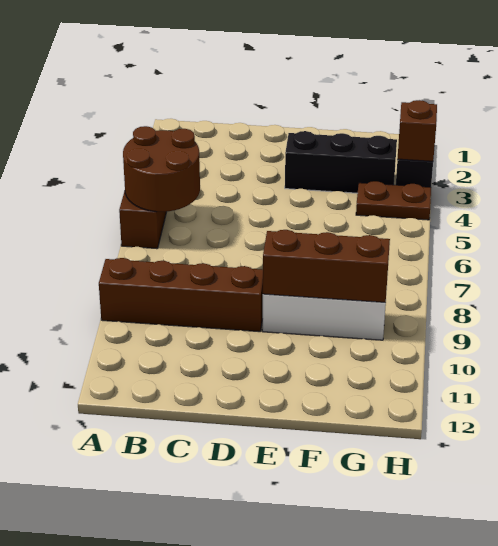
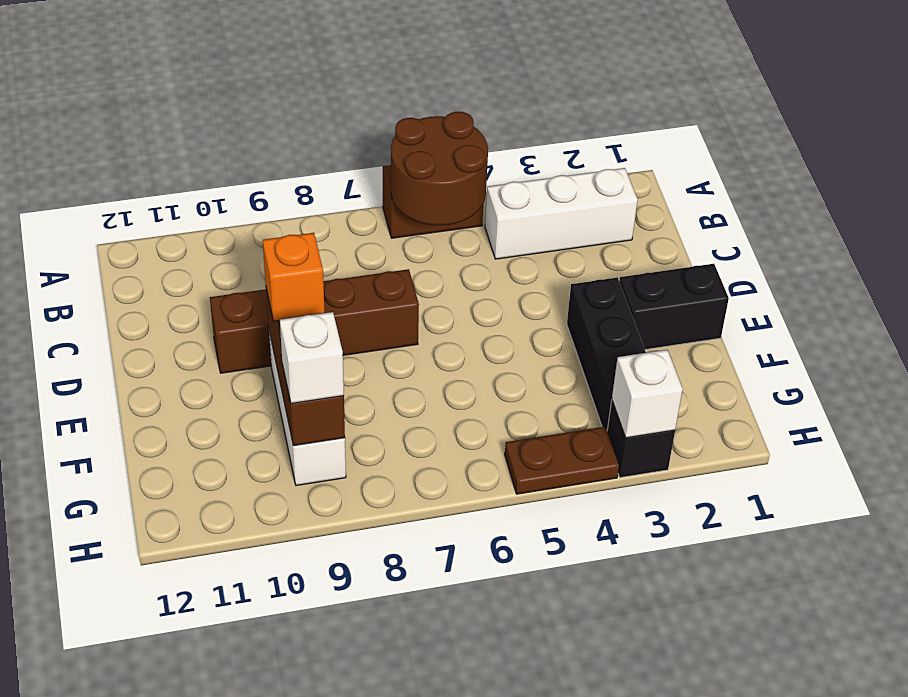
brown 1x4 brick [99,258,263,332] -> brown 1x4 brick turned to [210,269,419,373]
none -> white 1x3 brick [485,168,638,259]
none -> black 1x2 brick [619,264,729,350]
none -> orange 1x1 brick [263,233,325,321]
brown 1x2 plate [356,181,431,220] -> brown 1x2 plate turned to [505,427,619,494]
none -> white 1x1 brick [280,312,344,404]
brown 1x1 brick [398,100,437,161] -> white 1x1 brick [612,350,683,438]

